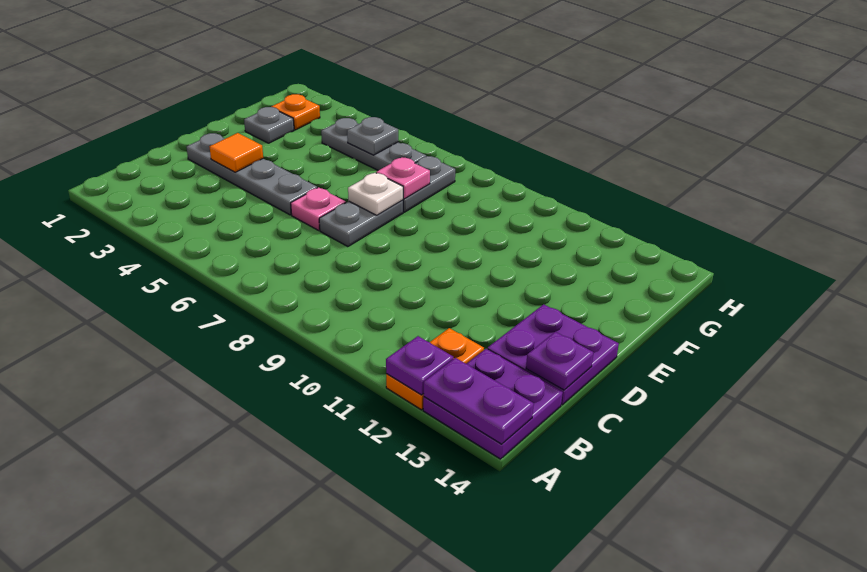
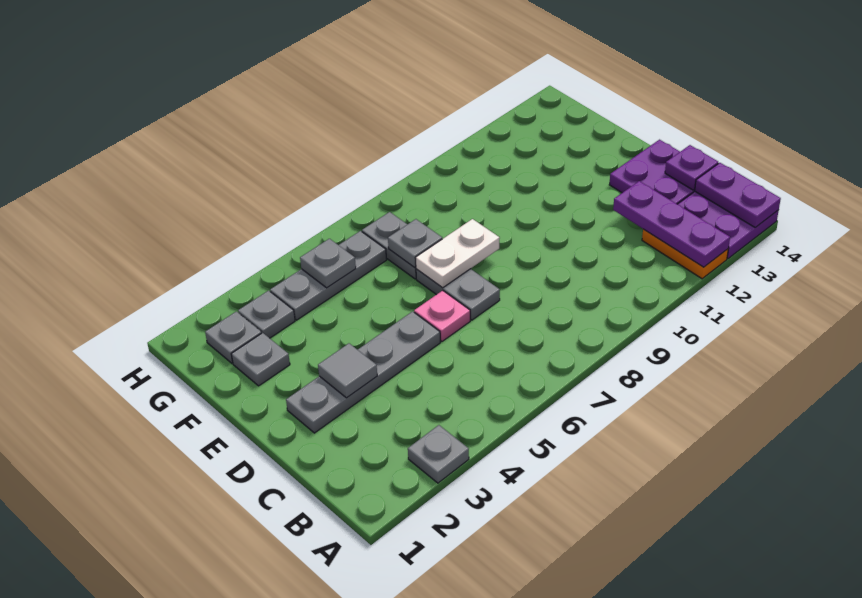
none -> grey 1x1 plate [408,425,469,483]
purple 1x1 plate [386,336,454,395] -> purple 1x3 plate [613,181,730,267]
purple 1x2 plate [424,358,534,444] -> purple 1x2 plate turned to [695,163,781,227]
orange 1x1 tile [210,133,263,172] -> grey 1x1 tile [318,343,377,398]
white 1x1 plate [348,173,403,215] -> white 1x2 plate [416,219,500,288]
pink 1x1 plate [376,158,430,199] -> grey 1x1 plate [388,219,442,267]
orange 1x1 plate [272,94,320,130] -> grey 1x1 plate [205,311,262,363]
none -> grey 1x1 plate [238,291,295,338]

